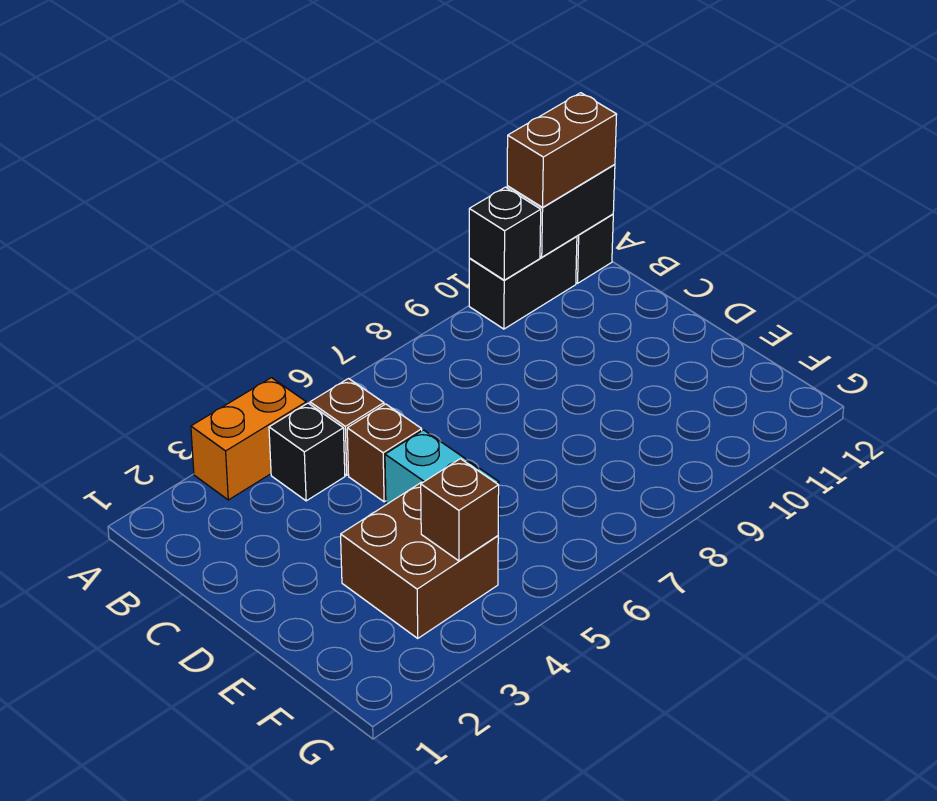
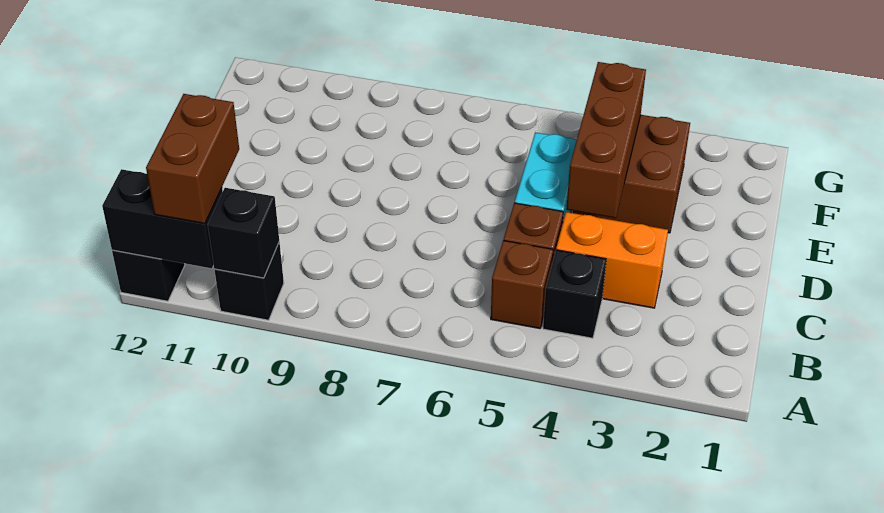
orange 1x2 brick [191,378,306,500] -> orange 1x2 brick moved to [556,212,668,308]
black 1x2 brick [469,236,577,329] -> black 1x1 brick [214,242,284,320]
brown 1x2 brick [507,93,617,207] -> brown 1x2 brick turned to [146,94,239,224]
brown 1x1 brick [421,459,499,561] -> brown 1x3 brick [566,62,646,218]

